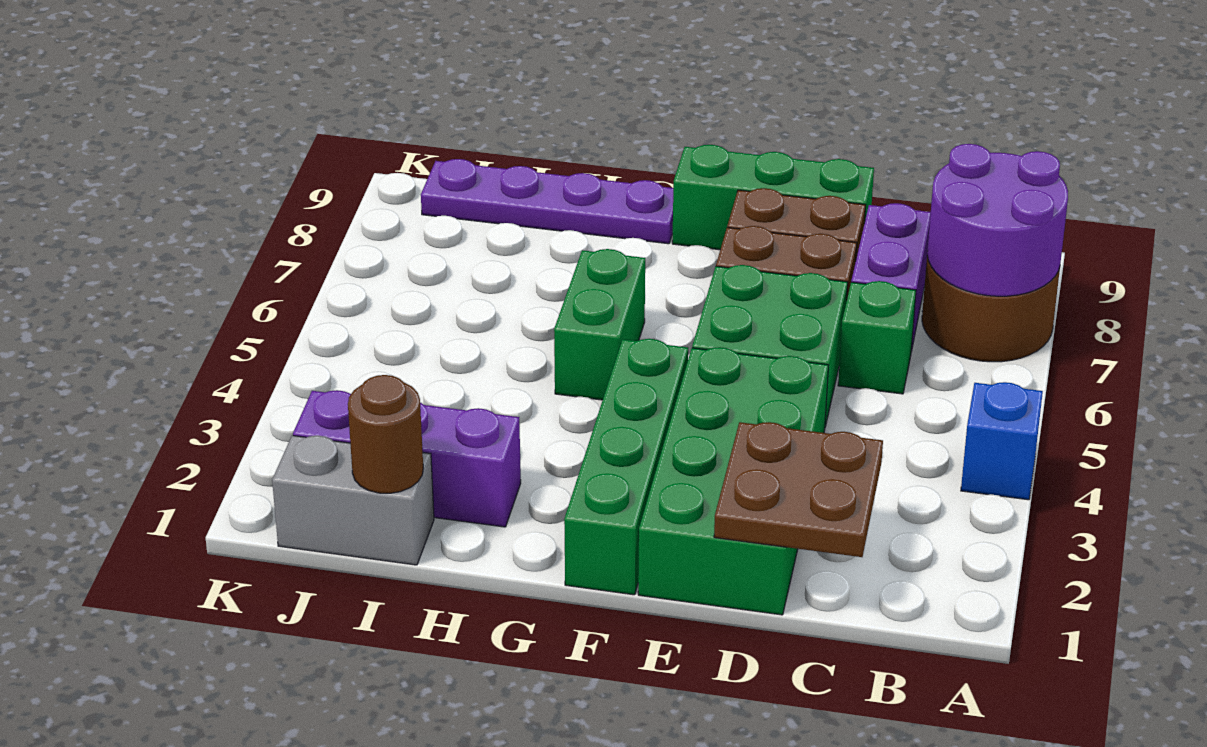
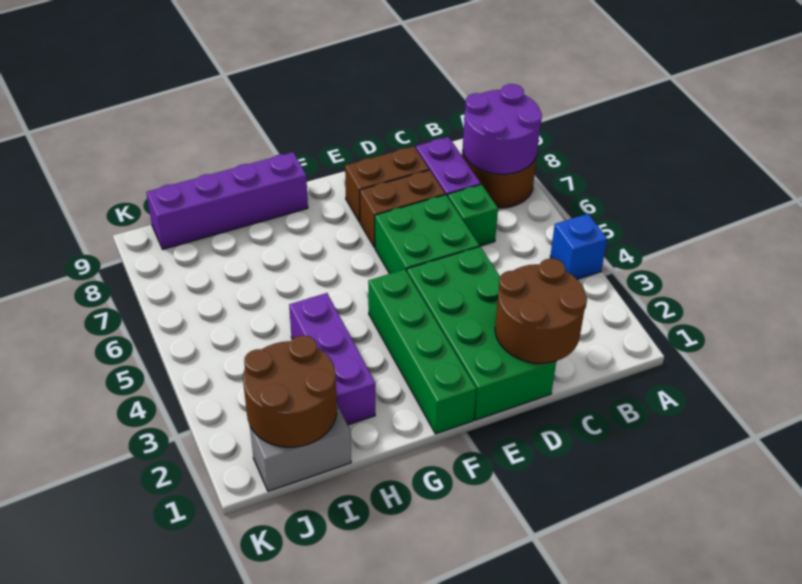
brown 2x2 plate [714,422,883,557] -> brown 2x2 round brick [495,258,587,363]
green 1x3 brick [672,145,874,250] -> none
green 1x2 brick [554,249,645,400] -> none
purple 1x4 plate [421,159,673,244] -> purple 1x4 brick [146,152,308,249]
purple 1x3 brick [293,390,521,527] -> purple 1x3 brick turned to [289,293,375,425]
brown 1x1 round brick [348,375,423,493] -> brown 2x2 round brick [243,336,337,447]

